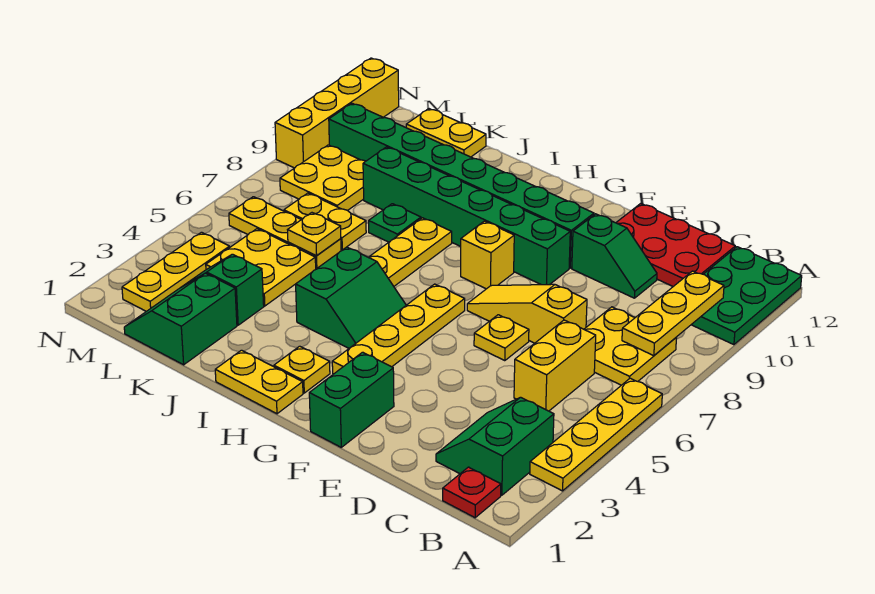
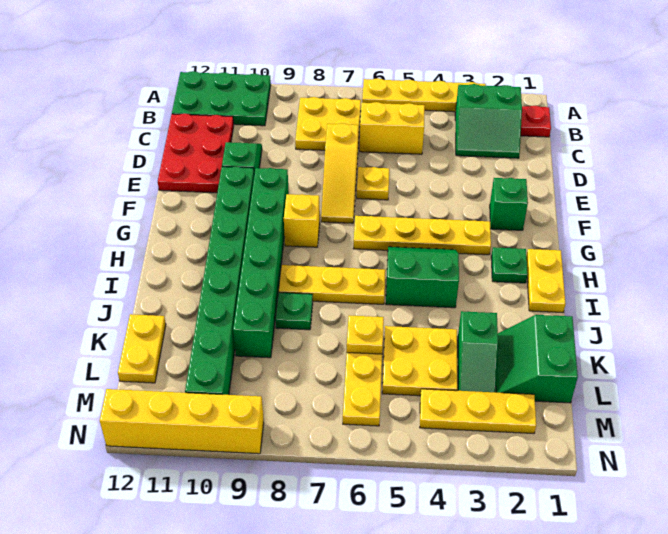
yellow 1x3 plate [622,271,724,356] -> none
green 1x2 brick [309,352,394,447] -> green 1x1 brick [490,178,528,230]
yellow 1x1 plate [274,346,330,393] -> green 1x1 plate [491,247,528,283]
green 2x2 slope [124,273,237,365] -> green 2x2 slope turned to [496,315,578,403]
yellow 1x2 plate [284,193,366,250] -> none
yellow 2x2 plate [280,145,366,211] -> none

